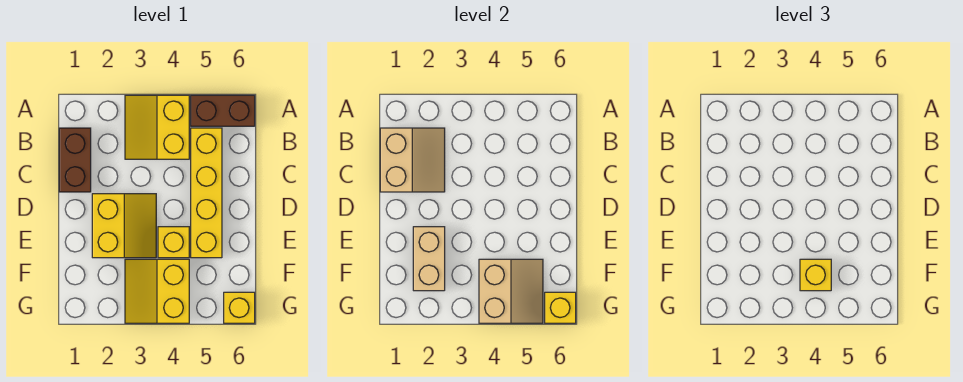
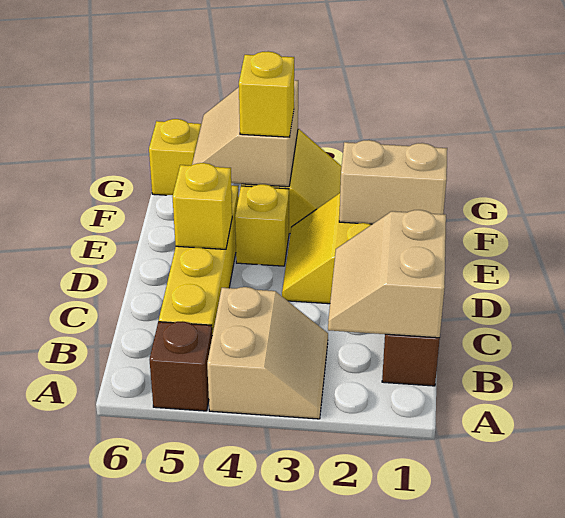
yellow 2x2 slope [125,95,189,159] -> tan 2x2 slope [207,287,328,419]
brown 1x2 brick [191,95,255,126] -> brown 1x1 brick [150,321,212,411]
tan 1x2 brick [413,227,445,291] -> tan 1x2 brick turned to [339,140,447,224]
yellow 1x1 brick [545,292,576,323] -> yellow 1x1 brick moved to [173,163,232,249]

